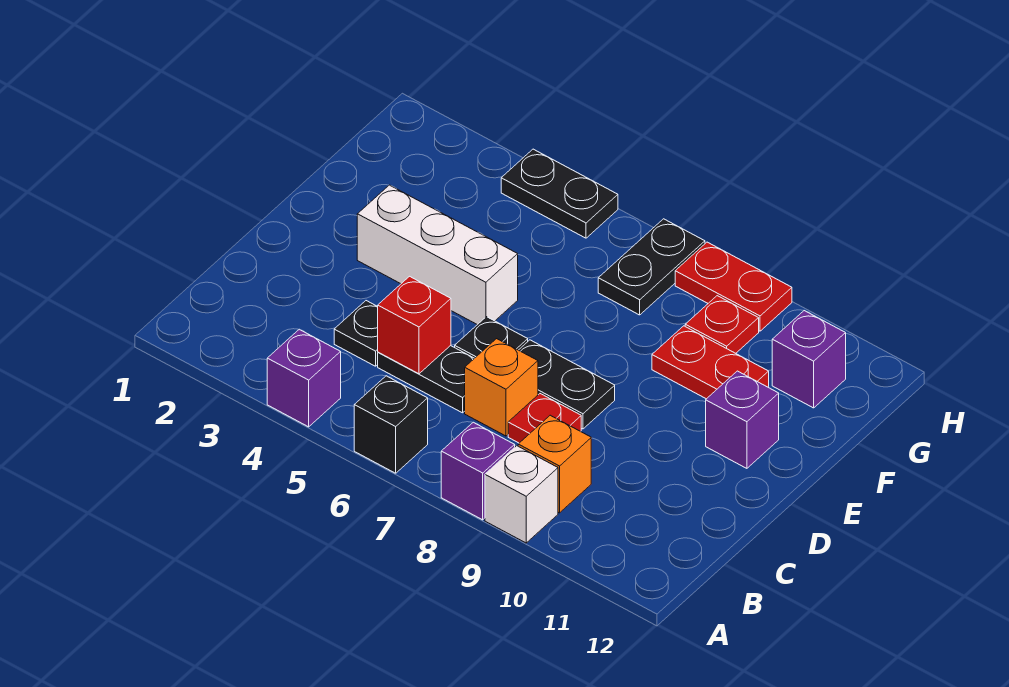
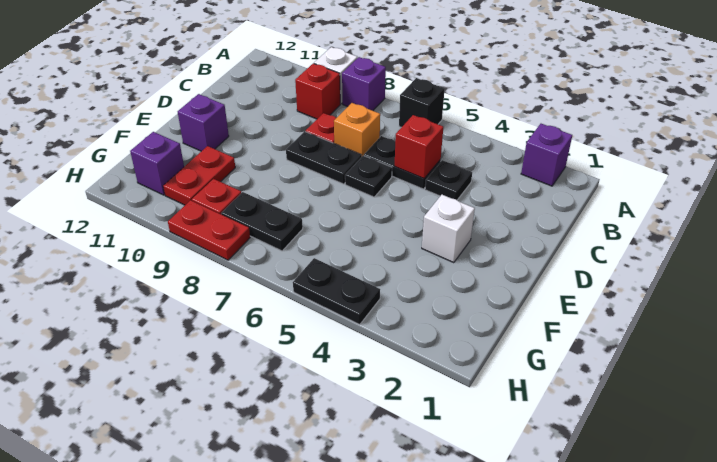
purple 1x1 brick [267,329,341,427] -> purple 1x1 brick moved to [521,124,572,186]
orange 1x1 brick [518,415,591,513] -> red 1x1 brick [295,63,340,119]
white 1x3 brick [357,185,518,325] -> white 1x1 brick [422,195,475,263]
red 1x2 plate [652,326,769,399] -> red 1x2 plate turned to [163,146,235,205]
black 1x2 plate [598,219,705,315] -> black 1x2 plate turned to [221,192,303,251]

